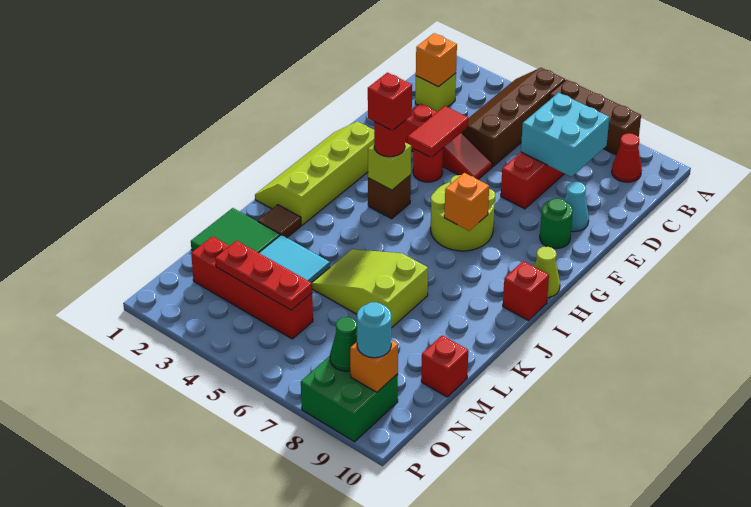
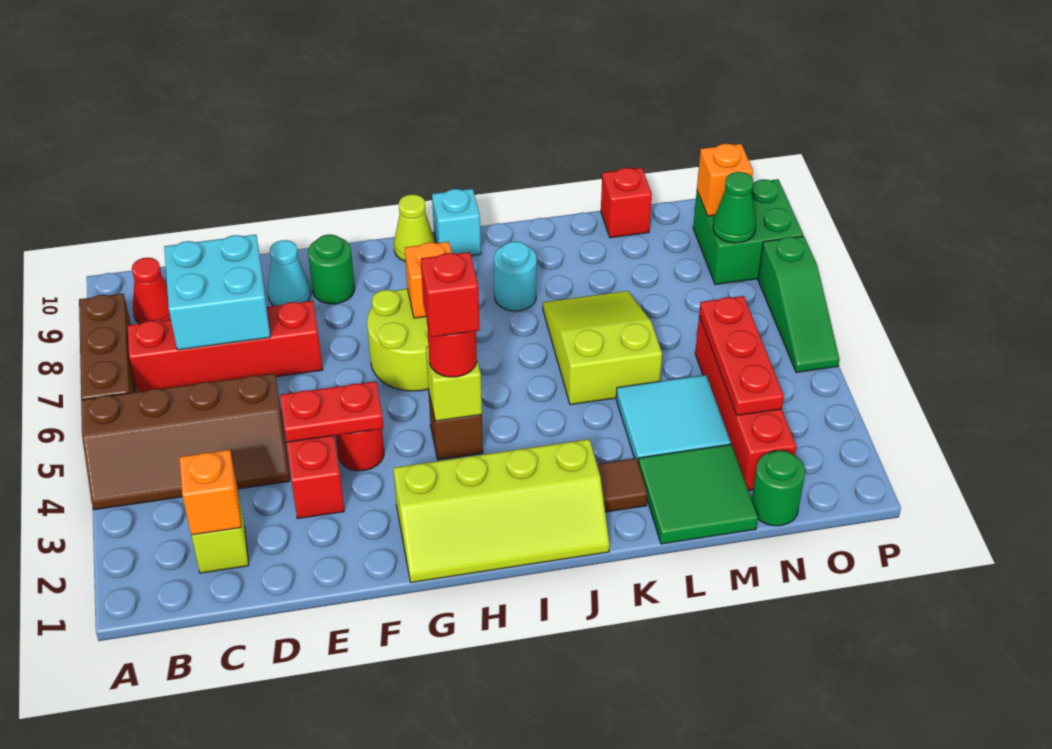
red 1x2 tile [408,106,469,157] -> red 1x2 plate [280,381,384,442]
red 1x1 brick [503,261,549,320] -> cyan 1x1 brick [432,189,481,256]
lime 2x3 slope [312,249,428,328] -> lime 2x3 slope turned to [543,291,662,405]
none -> green 1x1 round brick [752,451,805,526]
cyan 1x1 round brick [357,302,391,358] -> cyan 1x1 round brick moved to [494,241,537,311]
none -> green 1x3 slope [758,236,839,373]

